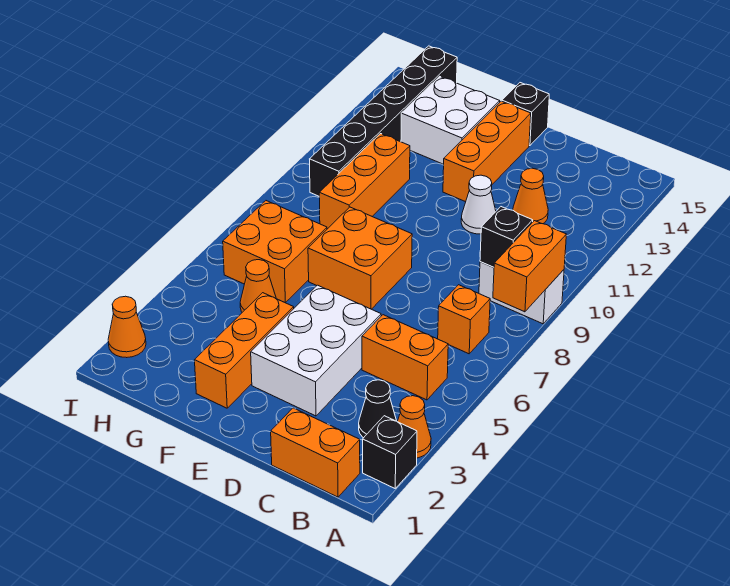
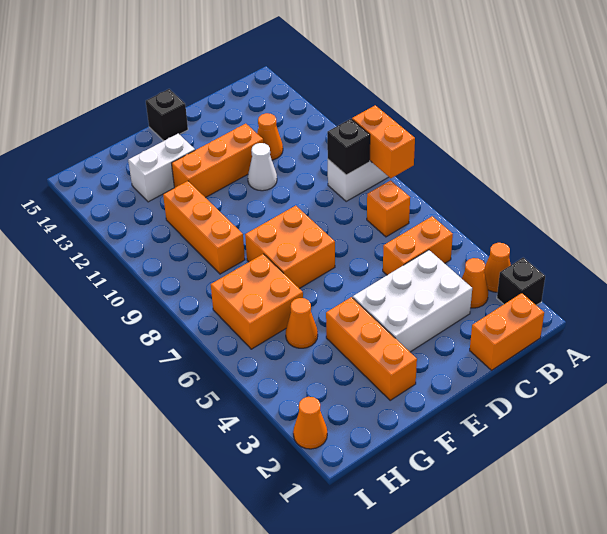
black 1x1 cone [359,380,396,438] -> orange 1x1 cone [462,258,488,308]
white 2x3 brick [251,285,381,416] -> white 2x3 brick turned to [353,250,472,352]
orange 1x3 brick [443,101,531,202] -> orange 1x3 brick turned to [172,124,263,198]
white 2x2 brick [401,76,500,164] -> white 1x2 brick [128,134,195,202]
black 1x6 brick [310,46,457,196] -> none

